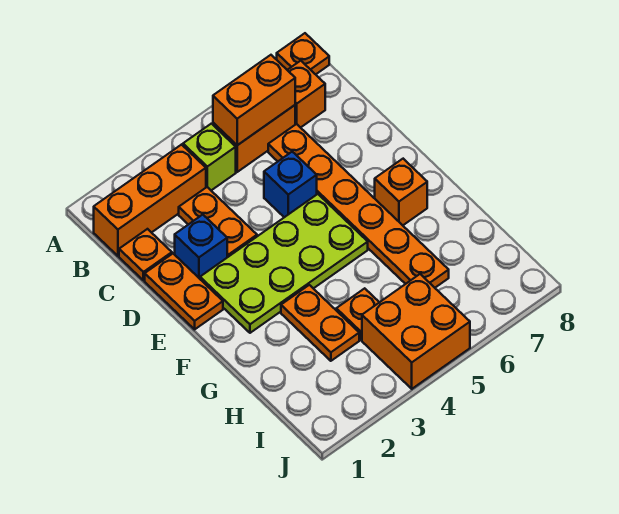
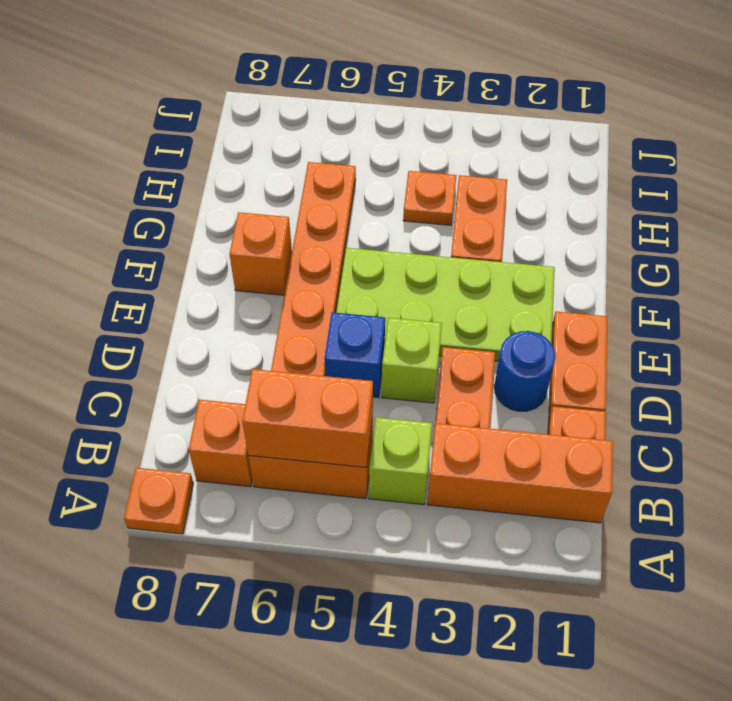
blue 1x1 brick [175,215,227,279] -> blue 1x1 round brick [494,331,556,411]
none -> lime 1x1 brick [382,318,442,403]
orange 2x2 brick [362,274,470,389] -> none

